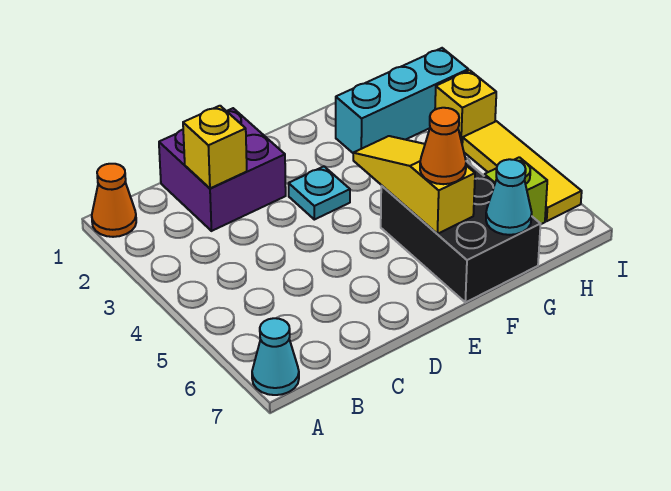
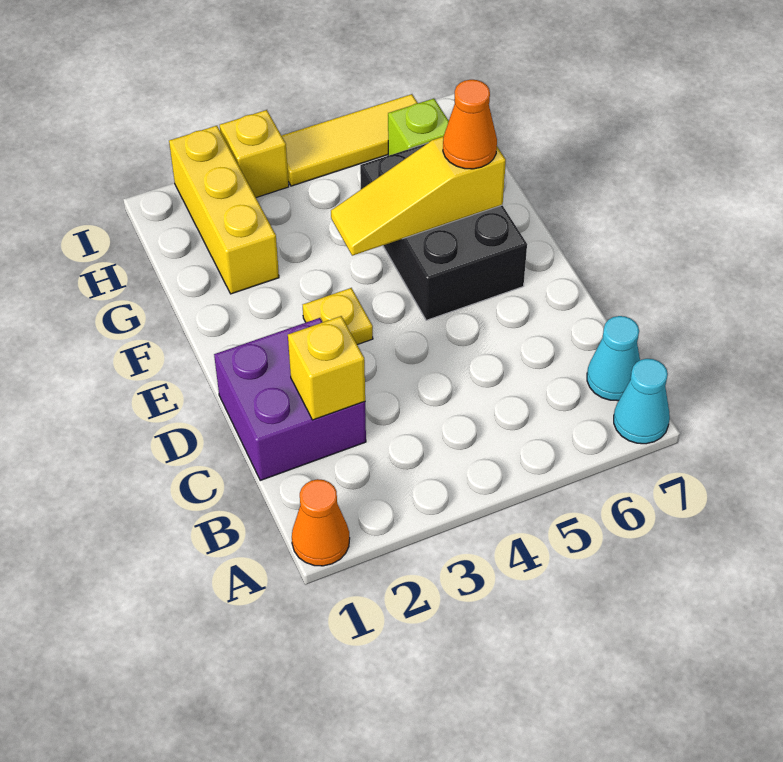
cyan 1x1 plate [289,167,350,220] -> yellow 1x1 plate [303,288,373,345]
black 2x3 brick [381,161,541,302] -> black 2x3 brick turned to [360,143,527,320]
cyan 1x3 brick [336,48,468,153] -> yellow 1x3 brick [169,126,279,294]
cyan 1x1 cone [486,159,532,235] -> cyan 1x1 cone moved to [587,316,640,401]

